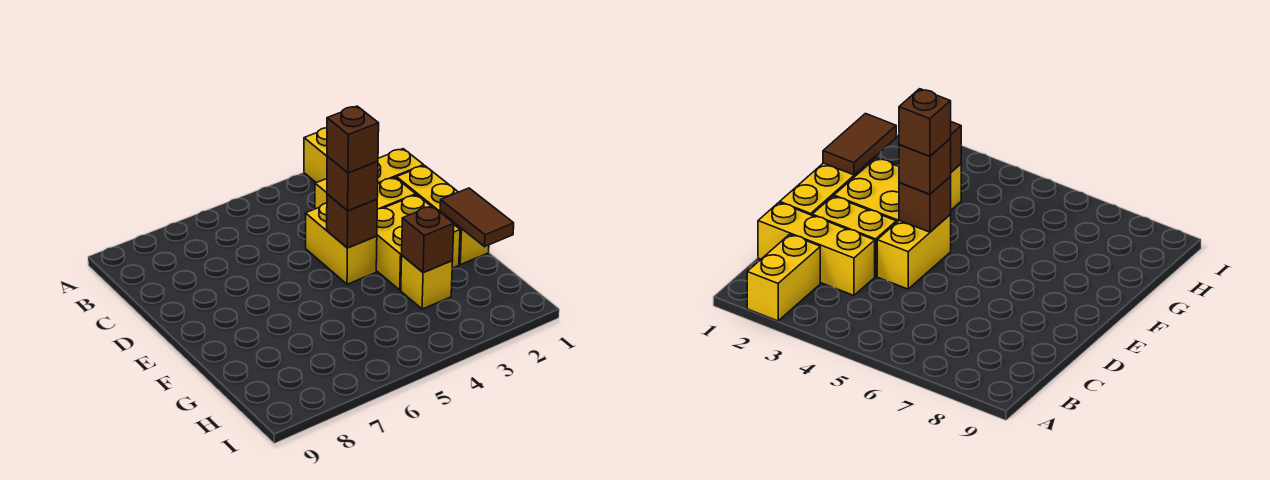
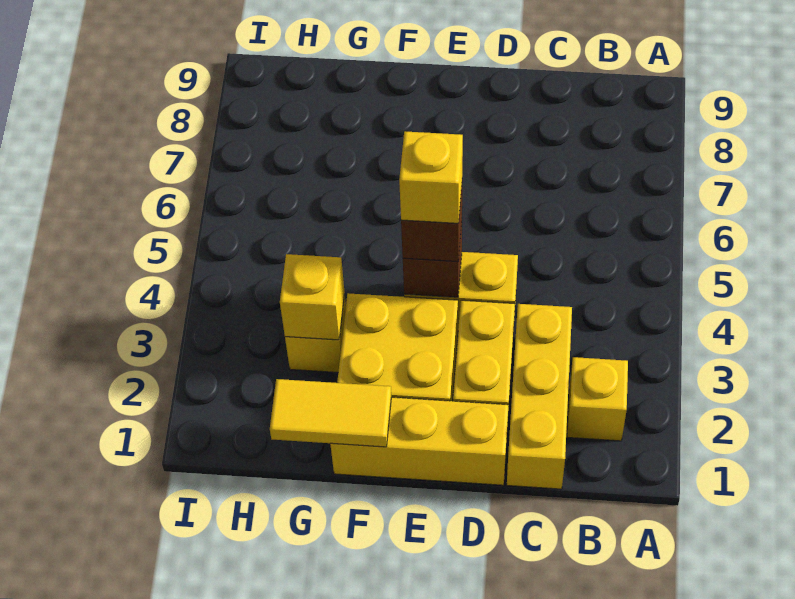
yellow 1x2 brick [304,128,327,183] -> yellow 1x1 brick [567,357,628,441]
brown 1x1 brick [327,106,379,173] -> yellow 1x1 brick [399,131,463,223]
brown 1x2 tile [440,188,514,247] -> yellow 1x2 tile [270,379,391,447]
brown 1x1 brick [402,206,454,272] -> yellow 1x1 brick [280,254,345,340]

